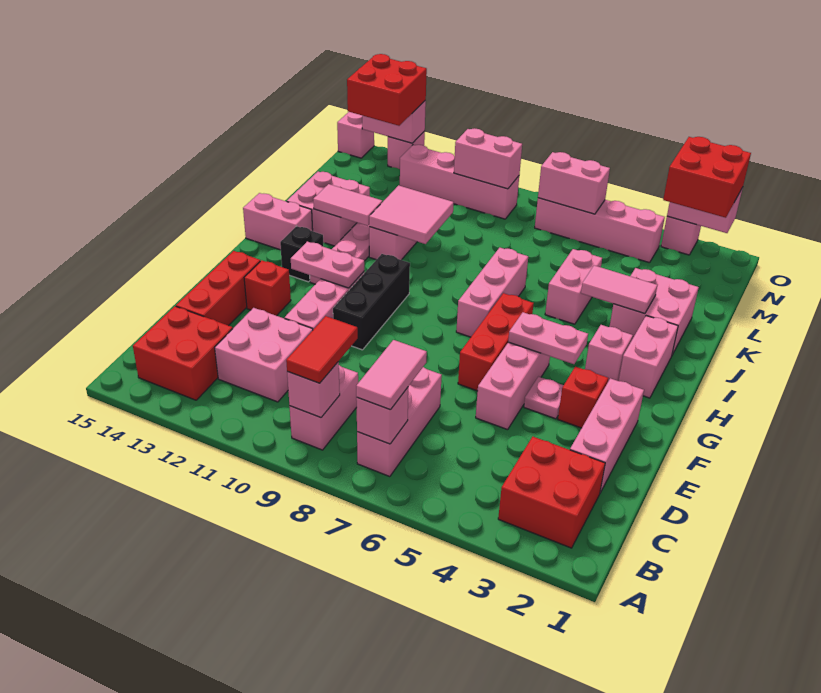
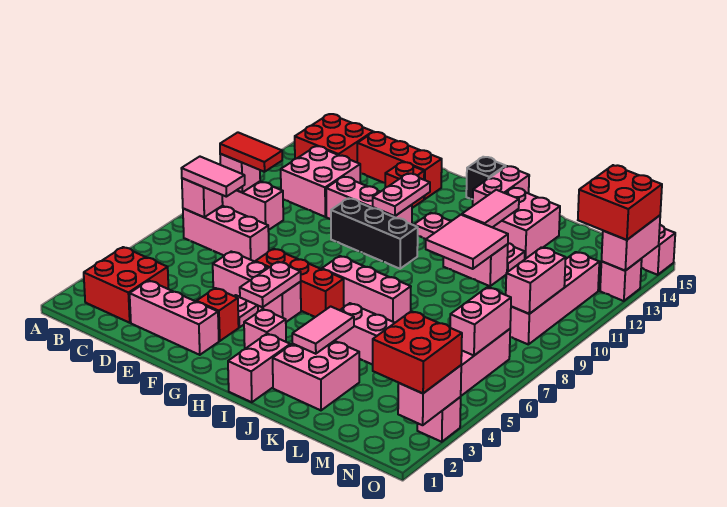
pink 1x2 brick [619,316,678,398] -> pink 1x2 brick turned to [228,334,290,402]
black 1x1 brick [280,226,323,282] -> black 1x1 brick moved to [466,157,506,199]

